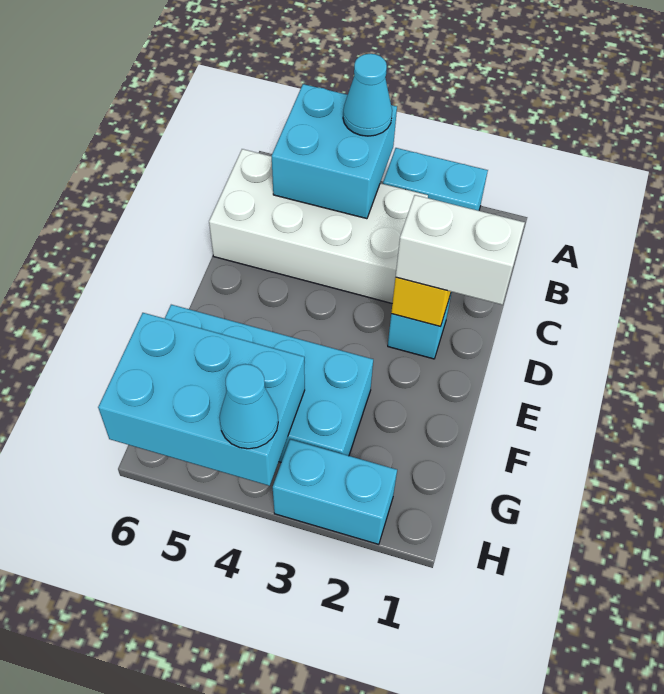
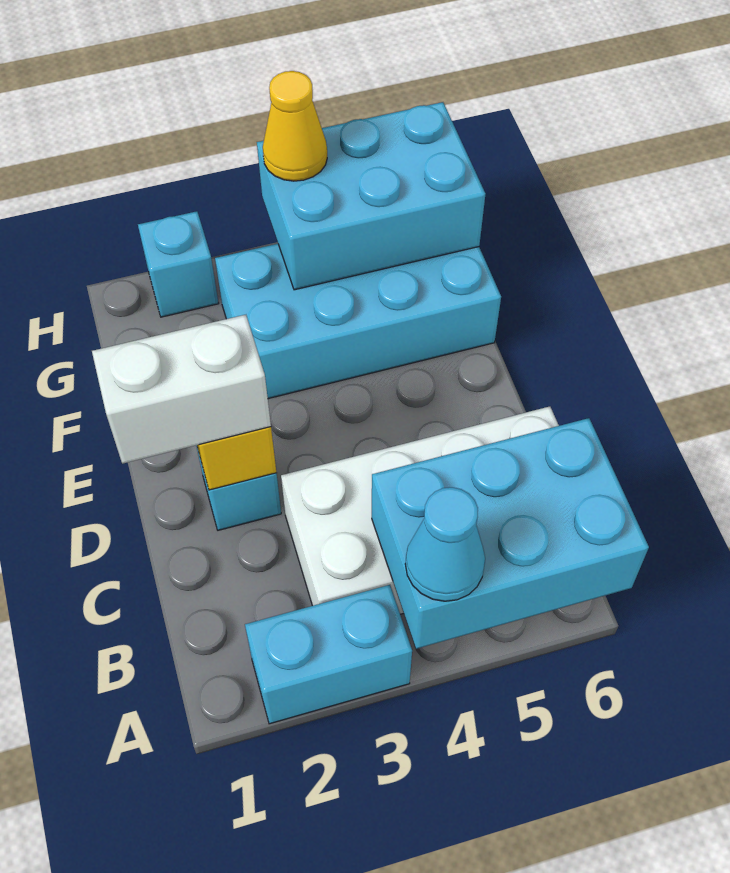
cyan 2x2 brick [272,84,397,219] -> cyan 2x3 brick [372,418,649,649]
cyan 1x2 brick [273,439,397,544] -> cyan 1x1 brick [138,211,219,317]
cyan 1x1 cone [219,364,278,449] -> yellow 1x1 cone [263,71,327,181]

